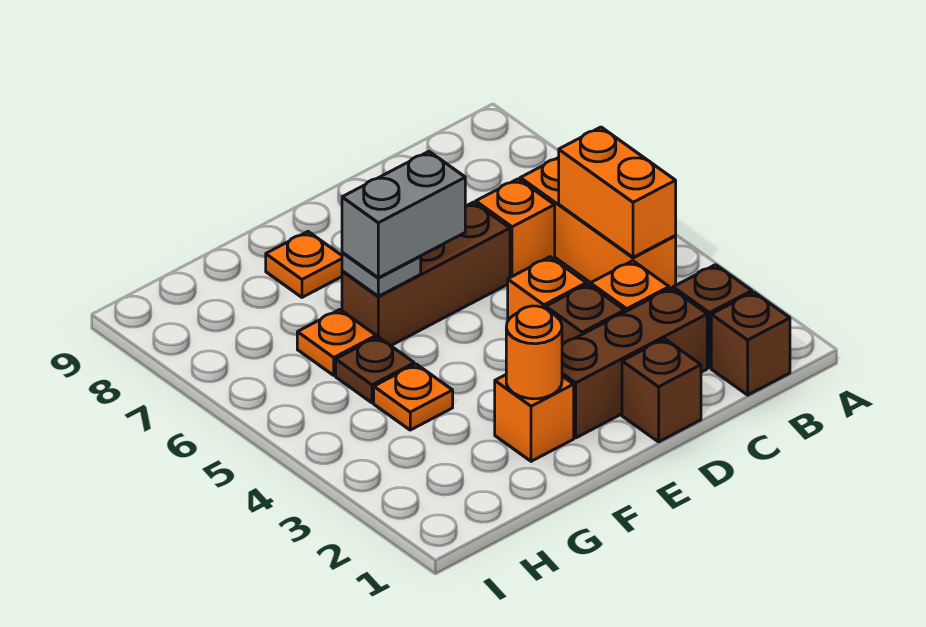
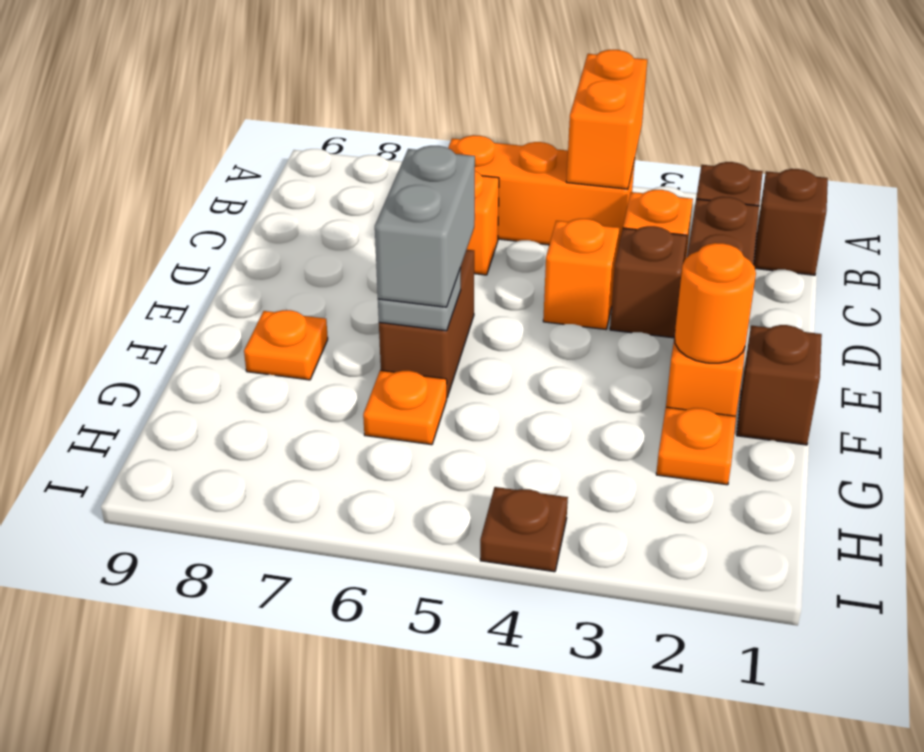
orange 1x2 brick [559,127,676,257] -> orange 1x2 brick turned to [566,50,647,189]
brown 1x1 brick [622,339,701,442] -> brown 1x1 brick moved to [737,325,822,445]
brown 1x3 brick [342,202,510,346] -> brown 1x2 brick [379,250,474,397]
orange 1x1 plate [374,364,453,430] -> orange 1x1 plate moved to [656,407,736,485]
brown 1x1 plate [336,337,414,403] -> brown 1x1 plate moved to [480,487,568,572]

